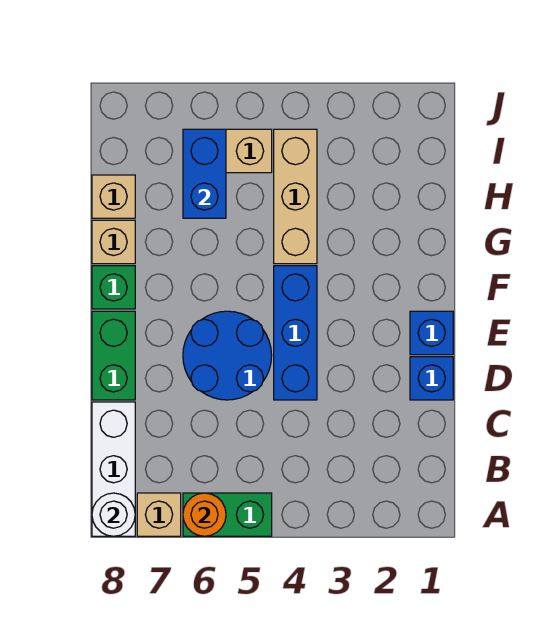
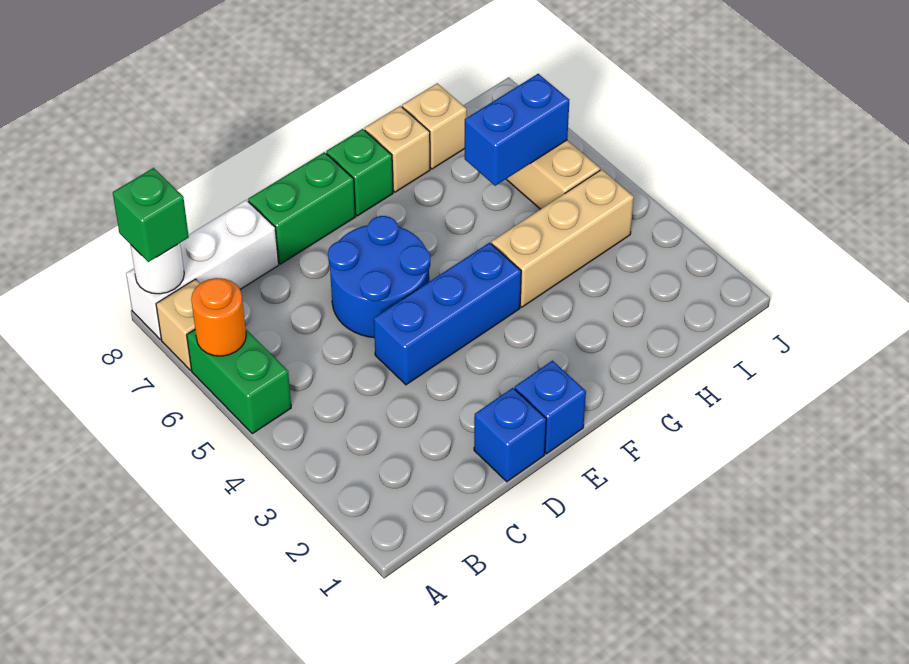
none -> green 1x1 brick [113,168,189,262]

